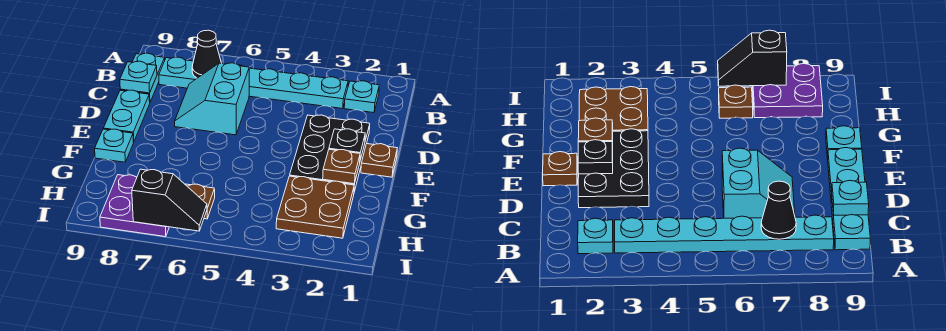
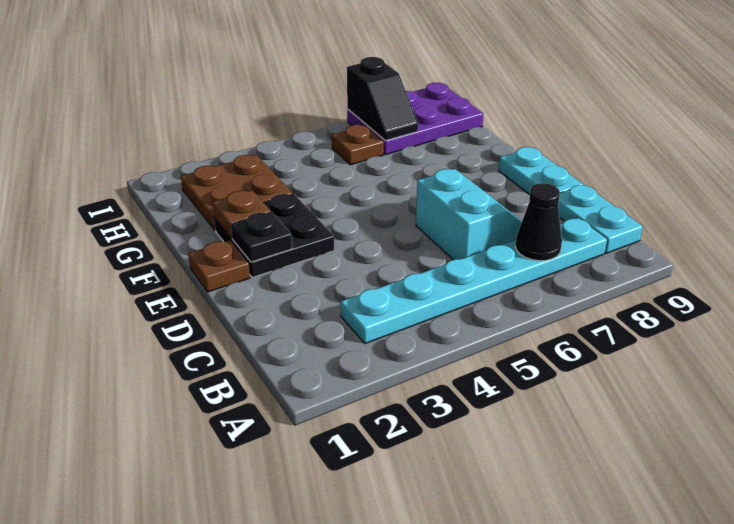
cyan 1x1 plate [344,81,379,113] -> none
cyan 1x1 plate [120,61,157,93] -> none
black 2x3 plate [290,115,370,192] -> black 2x2 plate [214,194,334,277]
cyan 1x1 plate [95,129,133,162] -> none
purple 2x2 plate [100,175,169,237] -> purple 2x3 plate [347,83,483,155]
black 1x2 slope [132,169,207,231] -> black 1x2 slope turned to [347,57,418,141]

